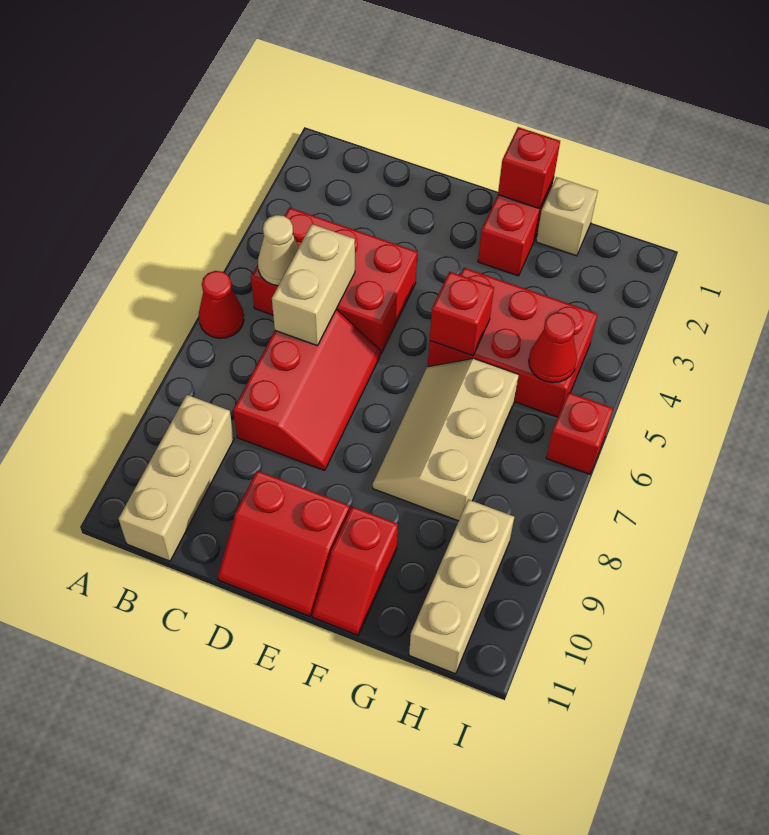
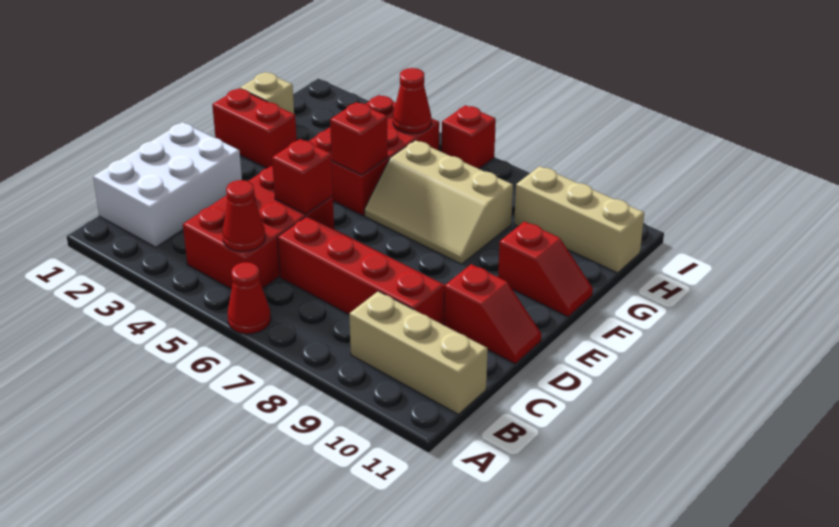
none -> white 2x3 brick [93,122,242,247]
tan 1x1 cone [258,215,299,286] -> red 1x1 cone [223,180,265,252]
tan 1x2 brick [272,224,355,346] -> none
red 2x3 slope [233,310,381,470] -> red 2x4 slope [277,217,445,325]
red 2x2 slope [218,471,350,616] -> red 1x2 slope [444,264,541,364]
red 1x1 brick [498,127,560,209] -> red 1x1 brick moved to [272,139,333,215]

